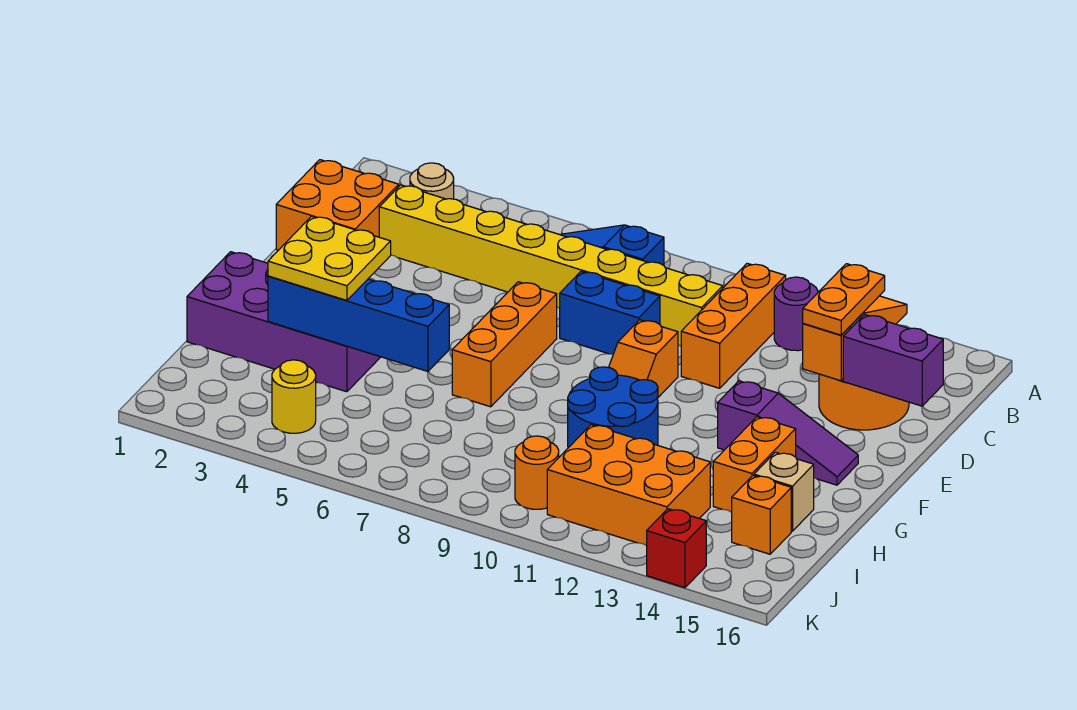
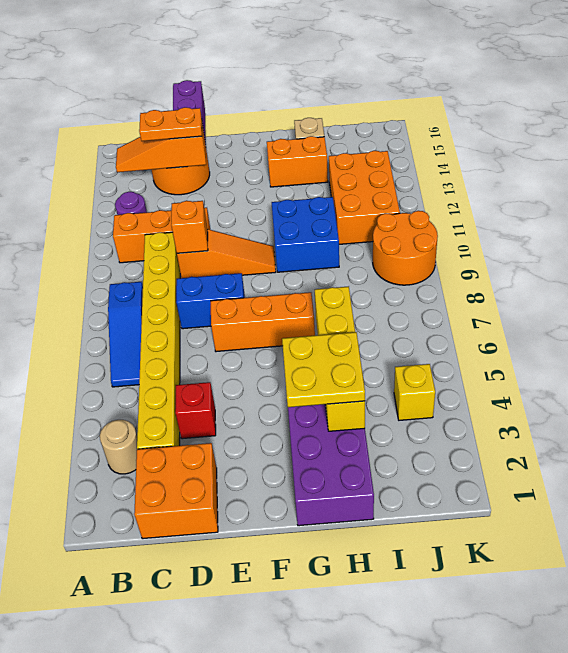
blue 1x2 brick [560,271,660,354] -> blue 1x2 brick turned to [176,273,245,329]
orange 1x2 slope [609,320,678,397] -> orange 1x3 slope [177,229,276,278]
purple 1x3 slope [718,381,858,485] -> none
blue 2x2 round brick [568,367,658,448] -> blue 2x2 brick [272,197,339,272]
blue 1x4 brick [268,276,449,371] -> yellow 1x4 brick [315,286,365,431]
orange 1x1 brick [732,475,791,554] -> orange 1x1 brick moved to [171,201,208,253]
yellow 1x1 round brick [272,360,316,433] -> yellow 1x1 brick [394,364,435,420]
orange 1x1 round brick [515,436,559,509] -> orange 2x2 round brick [373,211,438,285]
red 1x1 brick [647,509,706,588] -> red 1x1 brick moved to [175,382,216,439]

